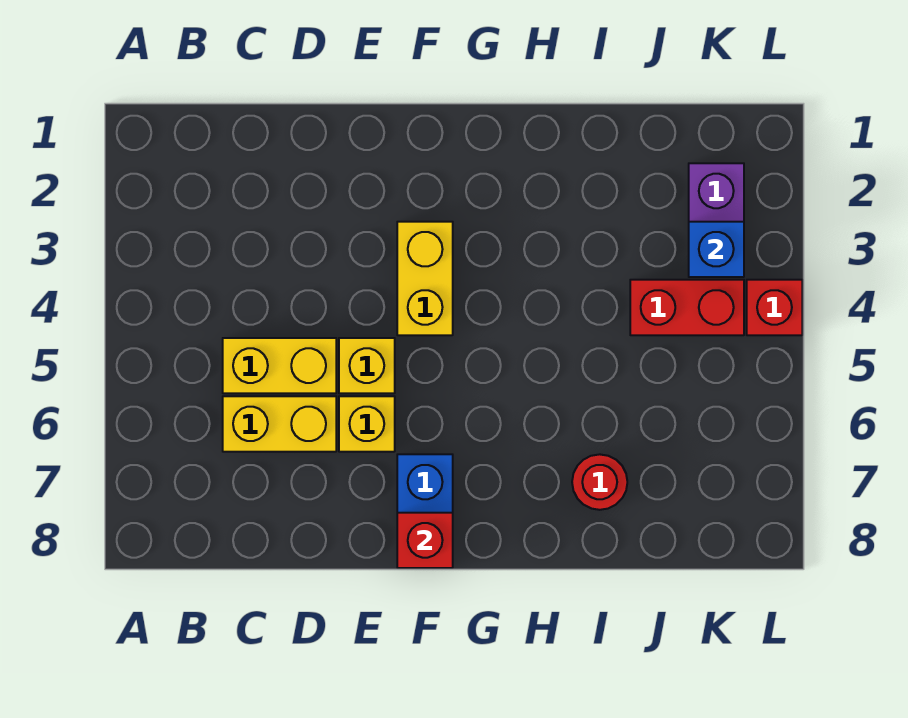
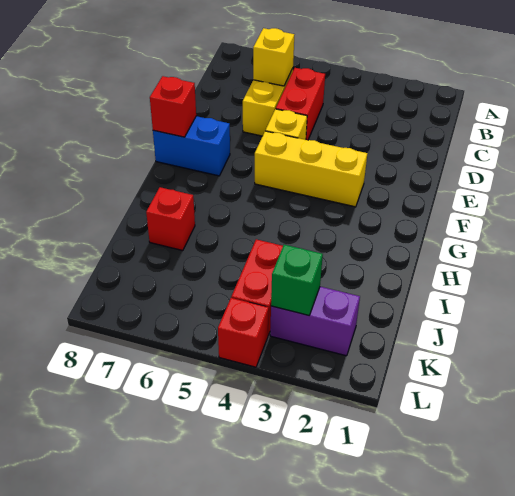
yellow 1x2 brick [223,338,336,393] -> red 1x2 brick [276,68,325,140]
yellow 1x1 brick [339,396,395,452] -> yellow 1x1 brick moved to [253,28,294,86]
yellow 1x2 brick [397,222,453,335] -> yellow 1x3 brick [255,131,367,207]
red 1x1 round brick [572,454,627,510] -> red 1x1 brick [146,187,195,251]
blue 1x1 brick [689,222,744,277] -> green 1x1 brick [271,245,323,316]

